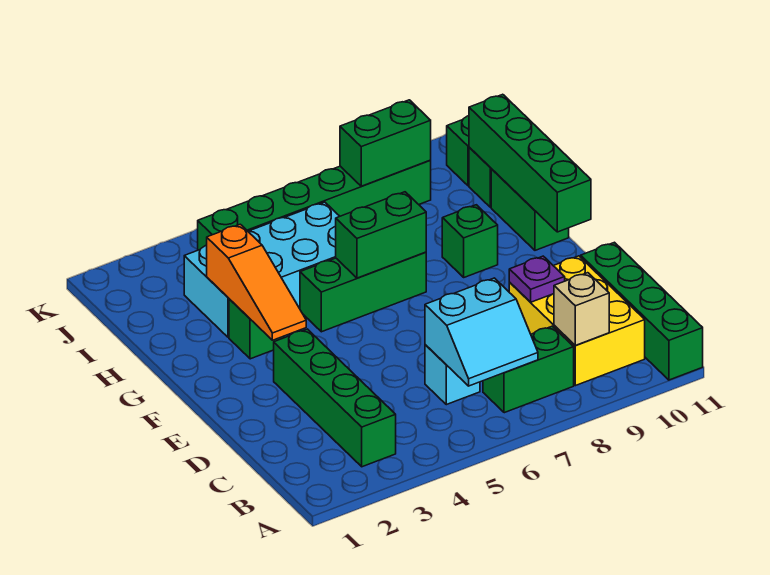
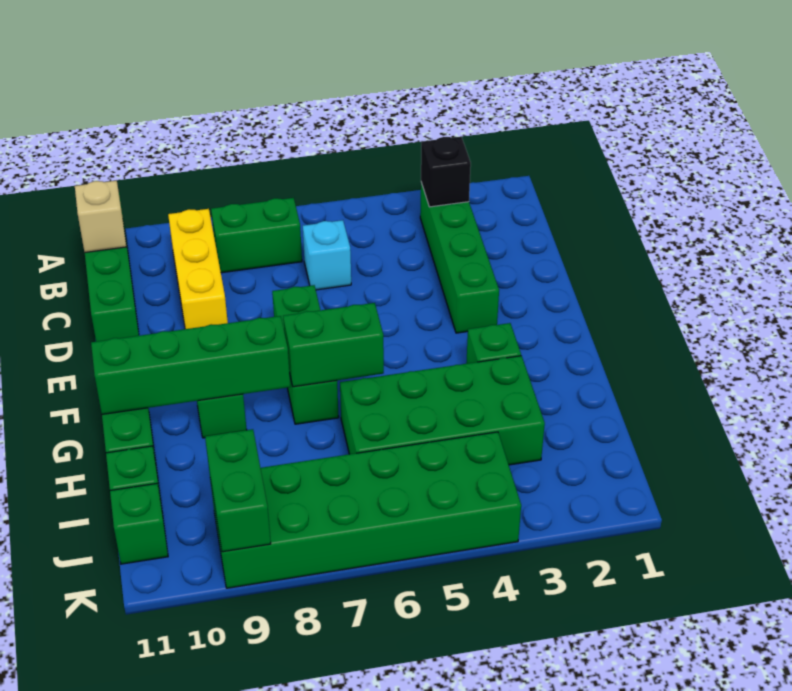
none -> black 1x1 brick [421,137,471,207]
cyan 2x2 slope [425,278,538,386] -> none
yellow 2x3 brick [509,256,645,386] -> yellow 1x3 brick [168,209,228,329]
tan 1x1 brick [554,273,609,345] -> tan 1x1 brick moved to [75,180,126,253]
purple 1x1 plate [509,256,565,302] -> none
orange 1x3 slope [207,224,306,340] -> none
green 1x4 brick [469,94,591,232] -> green 1x4 brick turned to [91,316,290,414]
green 1x3 brick [300,252,426,332] -> green 1x3 brick turned to [272,285,339,424]
cyan 2x4 brick [184,202,340,337] -> green 2x4 brick [340,356,545,465]
green 1x6 brick [198,160,431,250] -> green 2x6 brick [210,432,521,588]
green 1x2 brick [340,100,431,186] -> green 1x2 brick turned to [205,429,271,552]

